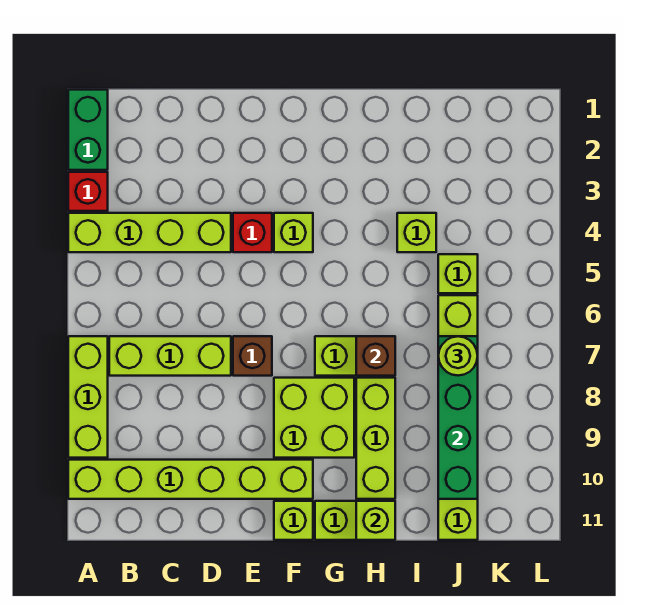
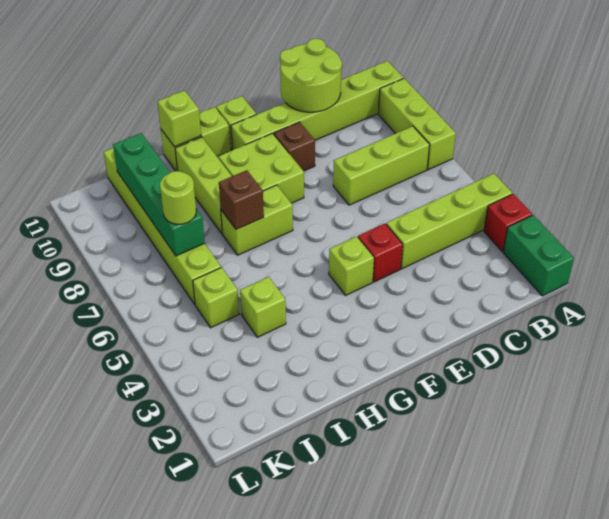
none -> lime 2x2 round brick [280,39,342,112]
brown 1x1 brick [233,336,272,376] -> brown 1x1 brick moved to [274,122,315,171]

